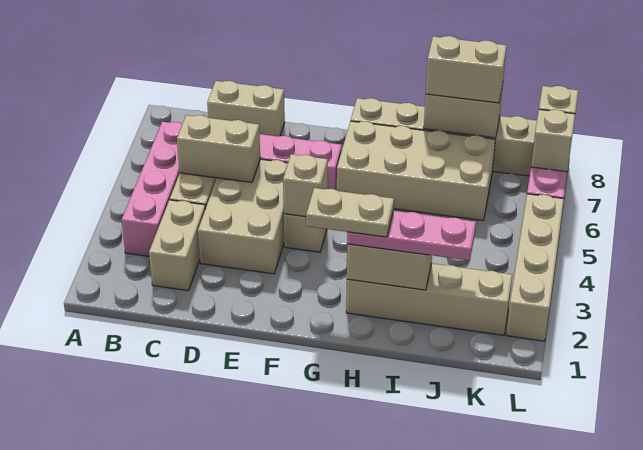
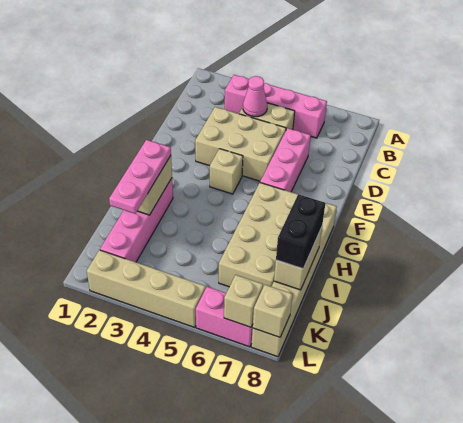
tan 1x2 brick [149,200,205,291] -> none
none -> pink 1x1 cone [243,76,267,117]
tan 1x2 brick [177,115,260,182] -> none
tan 1x2 brick [207,81,285,136] -> none
tan 1x1 brick [283,154,328,217] -> none
tan 1x2 plate [306,188,394,237] -> none
tan 1x4 brick [346,263,512,335] -> pink 1x4 brick [100,178,173,262]
tan 1x2 brick [426,36,507,103] -> black 1x2 brick [276,194,326,269]

